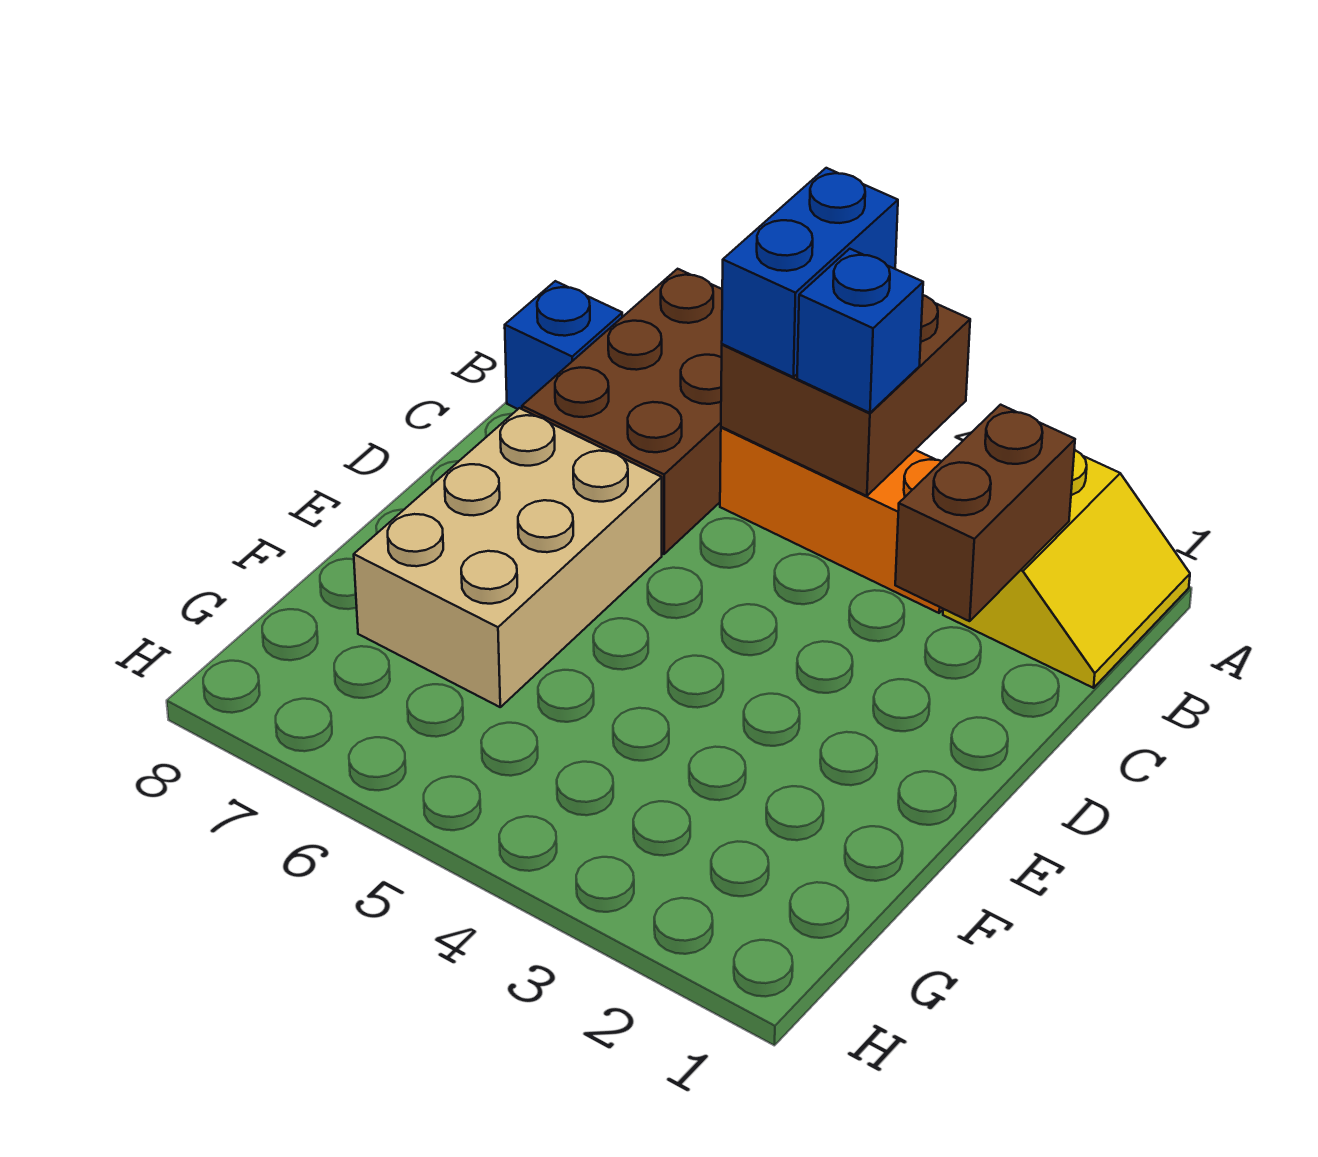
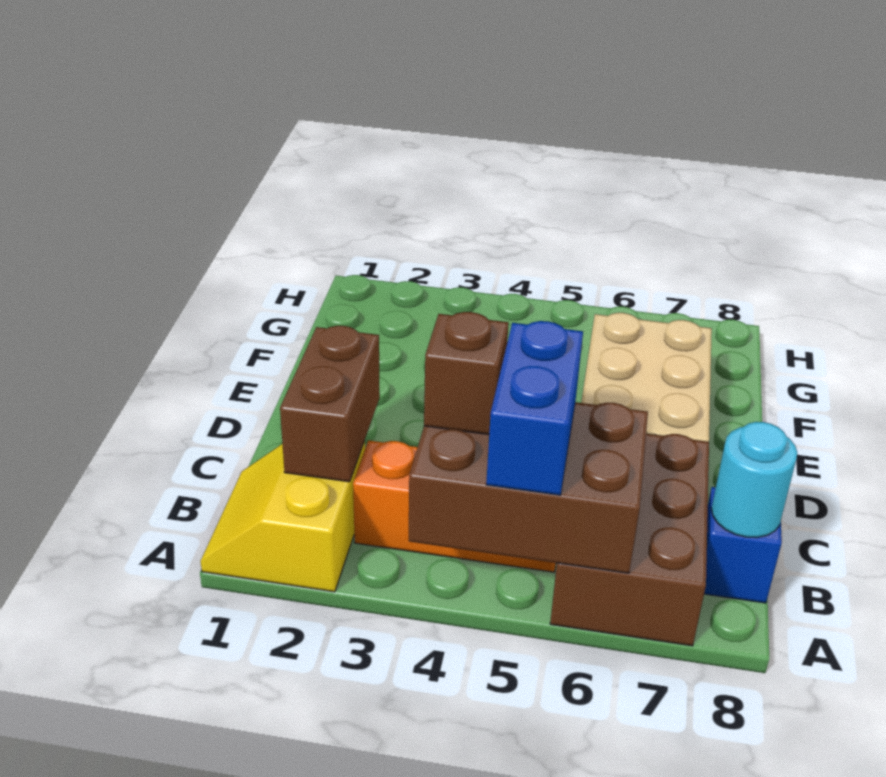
brown 2x2 brick [721,295,970,496] -> brown 2x3 brick [409,402,648,573]
blue 1x1 brick [797,249,923,413] -> brown 1x1 brick [424,312,509,435]
none -> cyan 1x1 round brick [711,422,797,538]

